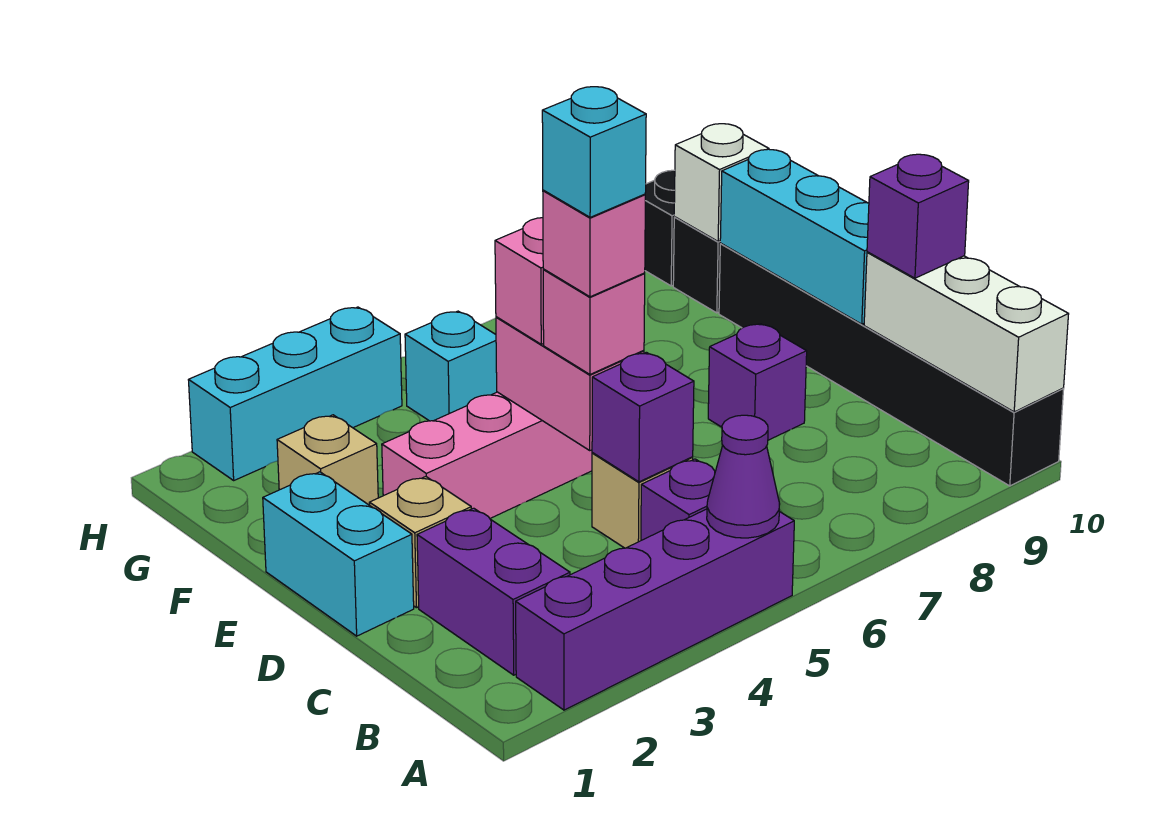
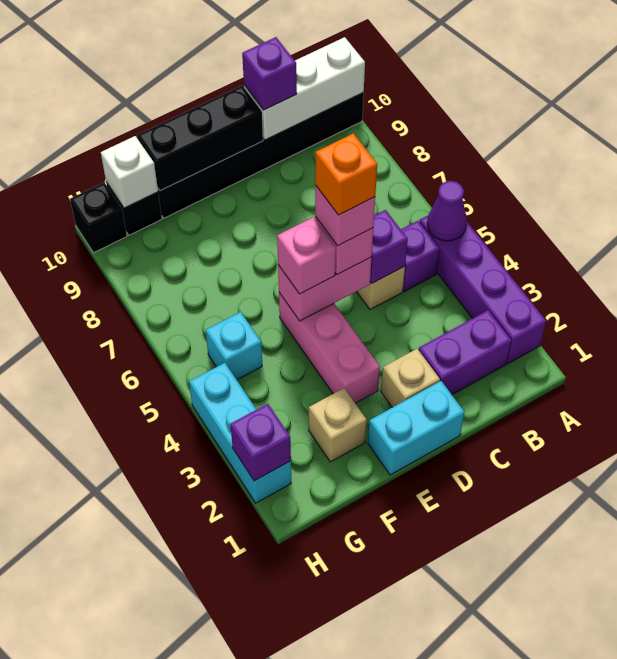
cyan 1x1 brick [542,87,646,217] -> orange 1x1 brick [315,133,377,215]
purple 1x1 brick [708,324,807,440] -> purple 1x1 brick moved to [230,404,291,481]
cyan 1x3 brick [720,149,869,324] -> black 1x3 brick [137,86,263,191]

